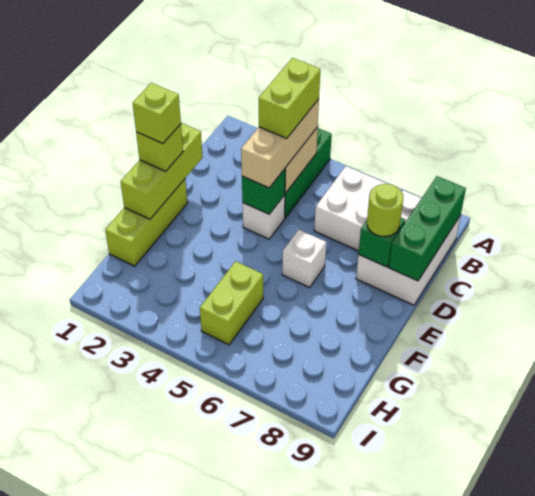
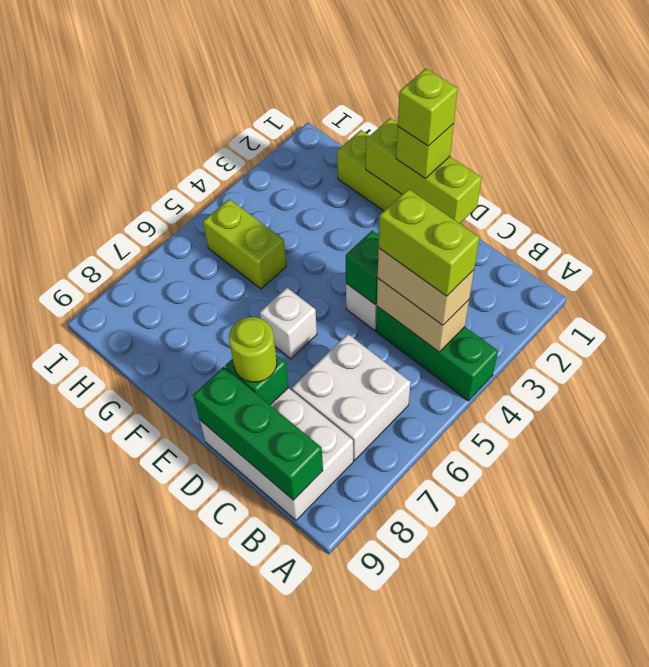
tan 1x3 brick [241,99,319,188] -> tan 1x2 brick [378,248,474,325]

